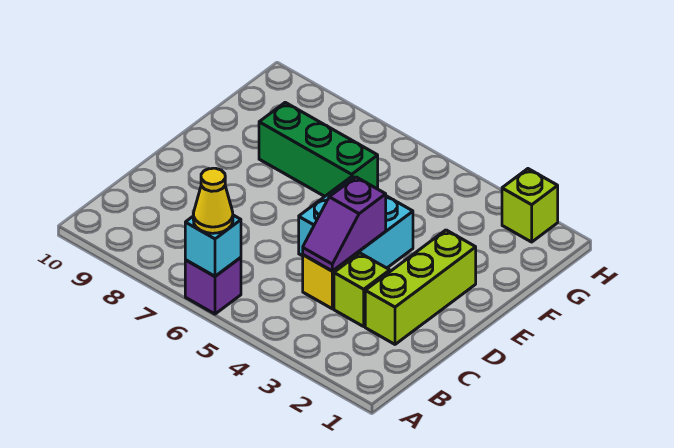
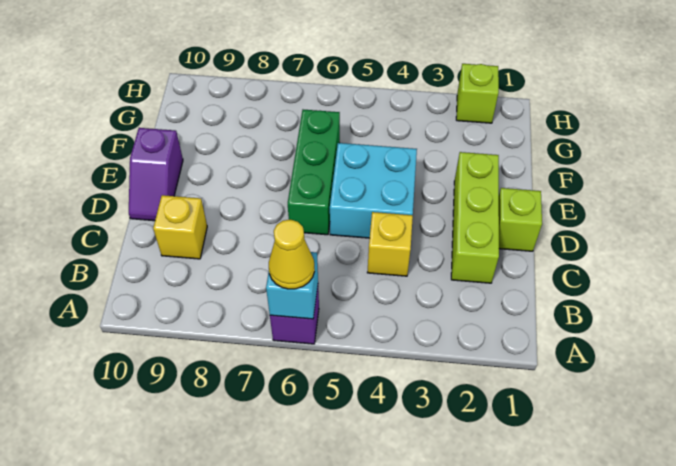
lime 1x1 brick [334,253,390,326] -> lime 1x1 brick moved to [499,188,542,251]
purple 1x2 slope [303,177,386,271] -> purple 1x2 slope moved to [129,128,183,221]
none -> yellow 1x1 brick [153,195,207,259]
green 1x3 brick [259,102,378,197] -> green 1x3 brick turned to [288,110,340,235]

